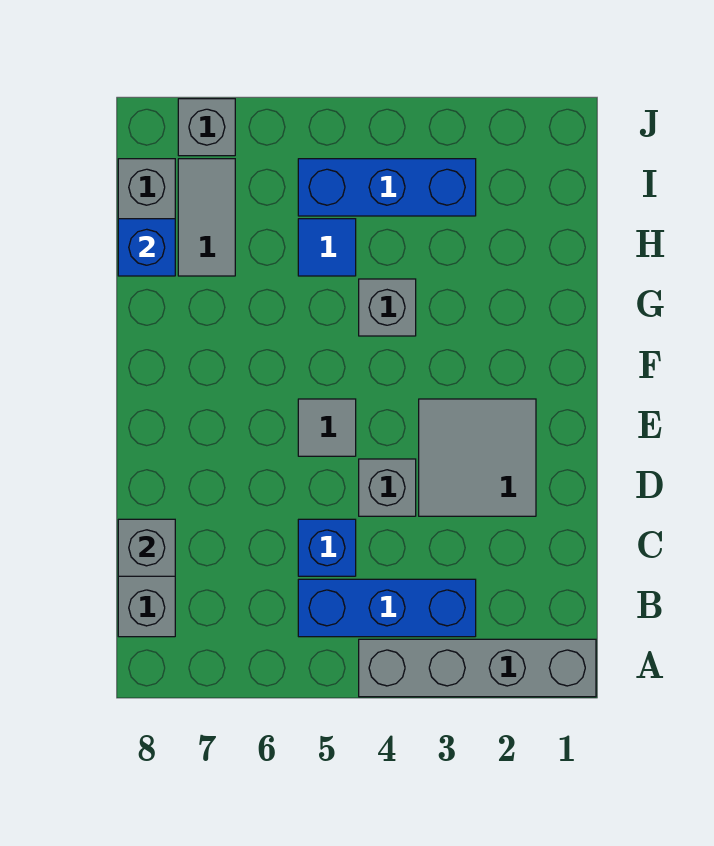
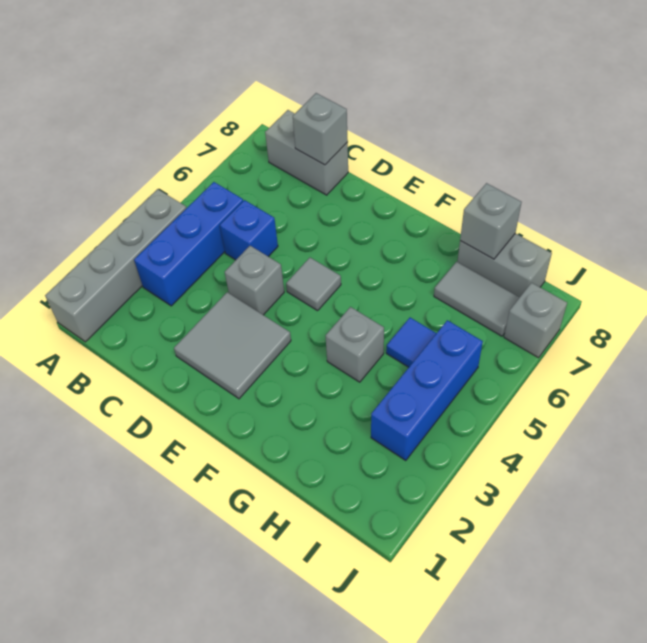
blue 1x1 brick [118,219,175,276] -> grey 1x1 brick [460,183,522,259]

